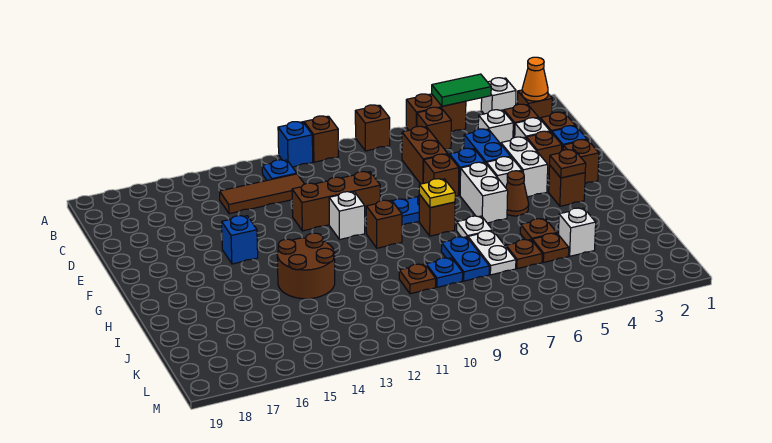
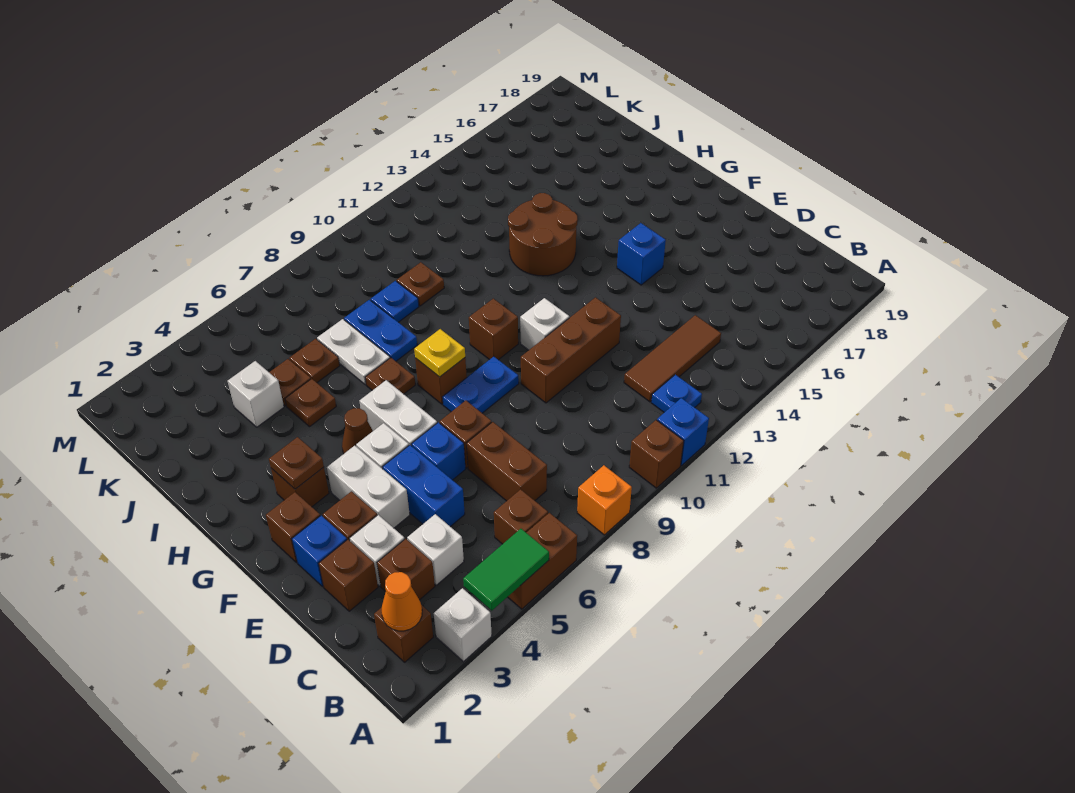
brown 1x1 brick [355,105,390,151] -> orange 1x1 brick [577,465,632,535]
white 1x1 plate [457,216,493,238] -> brown 1x1 plate [365,358,415,394]

